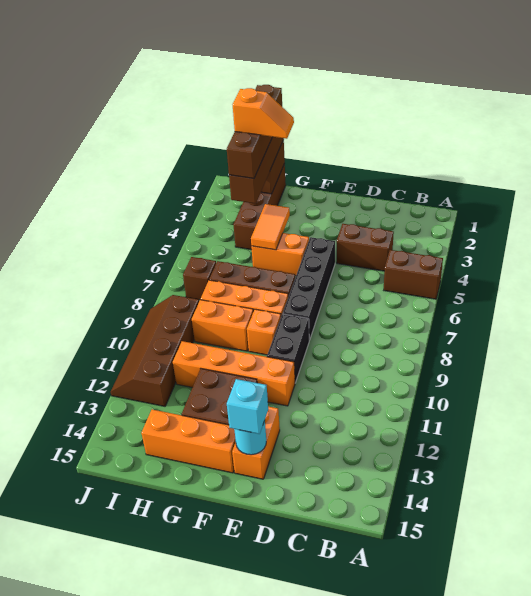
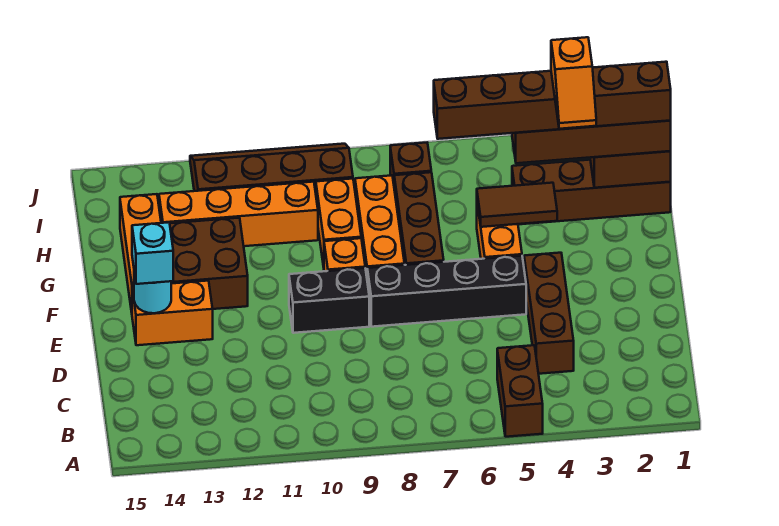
brown 1x2 brick [337,224,394,271] -> brown 1x3 brick [524,253,574,374]
orange 1x4 brick [173,341,295,406] -> orange 1x4 brick turned to [159,182,318,246]
orange 1x2 tile [251,204,290,250] -> brown 1x2 tile [477,183,557,227]
brown 1x4 brick [227,85,282,178] -> brown 1x6 brick [434,62,671,139]

